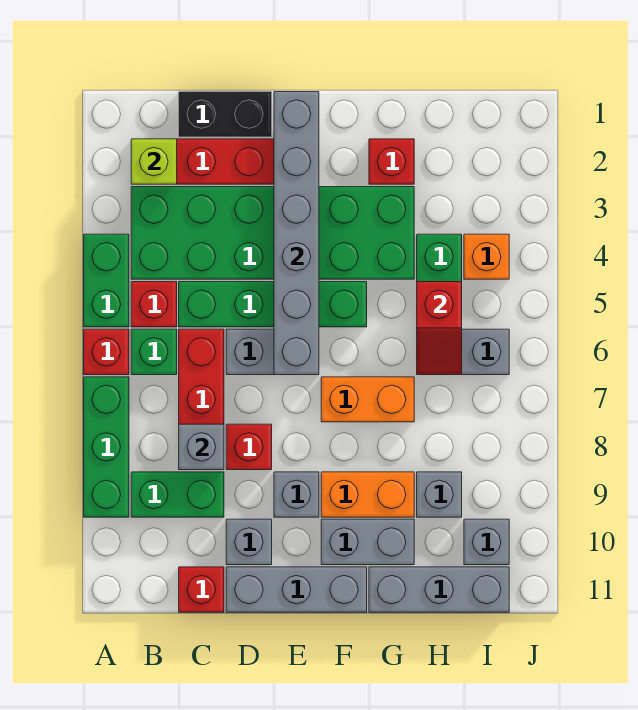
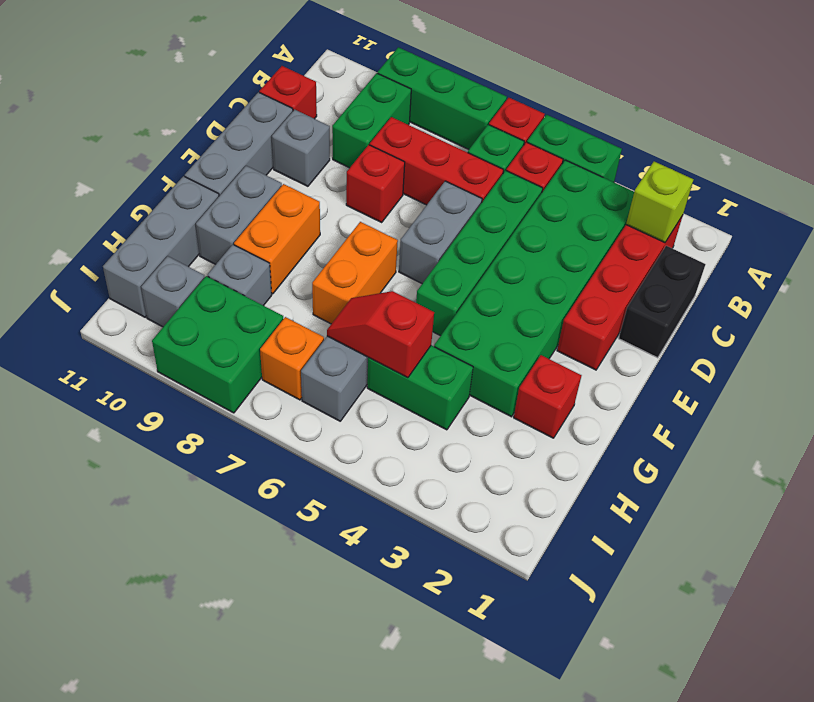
grey 1x1 brick [179,424,224,470] -> none
grey 1x6 brick [274,92,319,375] -> none
grey 1x1 brick [274,472,319,517] -> none
orange 1x1 brick [464,234,509,279] -> orange 1x1 brick moved to [260,317,324,400]
none -> green 2x2 brick [152,276,283,413]

